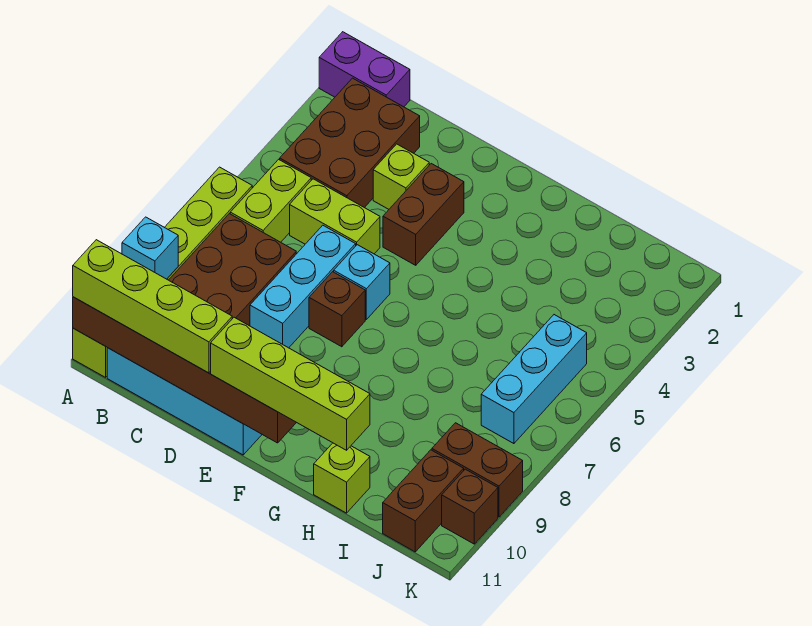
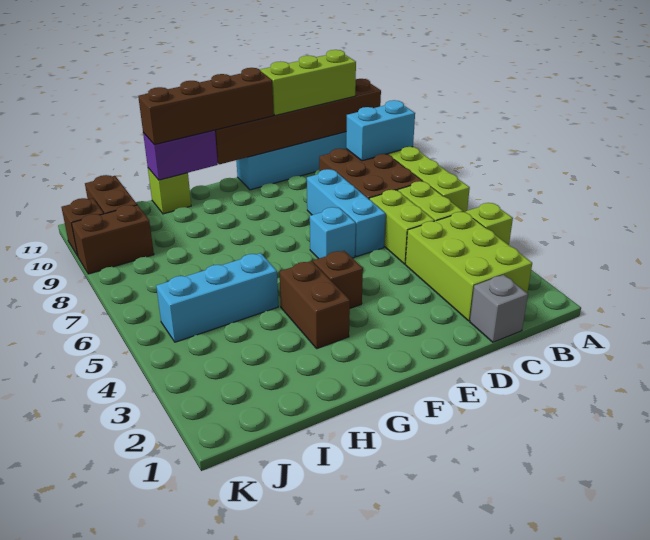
purple 1x2 brick [319,32,410,107] -> purple 1x2 brick moved to [143,130,218,180]
cyan 1x1 brick [122,217,178,279] -> cyan 1x2 brick [346,100,415,161]
lime 1x4 brick [73,240,232,373] -> lime 1x3 brick [260,50,356,116]
brown 2x3 brick [280,78,420,208] -> lime 2x3 brick [405,212,532,321]
none -> grey 1x1 brick [470,275,528,342]
lime 1x2 brick [290,179,380,254] -> lime 1x2 brick turned to [369,190,435,264]
lime 1x1 brick [373,144,429,209] -> lime 1x1 brick moved to [465,203,513,245]
brown 1x2 brick [383,164,464,265] -> brown 1x2 brick moved to [280,261,350,349]
brown 1x1 brick [309,272,365,347] -> brown 1x1 brick moved to [313,251,363,308]
lime 1x4 brick [211,317,370,450] -> brown 1x4 brick [138,68,274,145]
cyan 1x3 brick [481,315,587,444] -> cyan 1x3 brick turned to [156,253,278,342]

